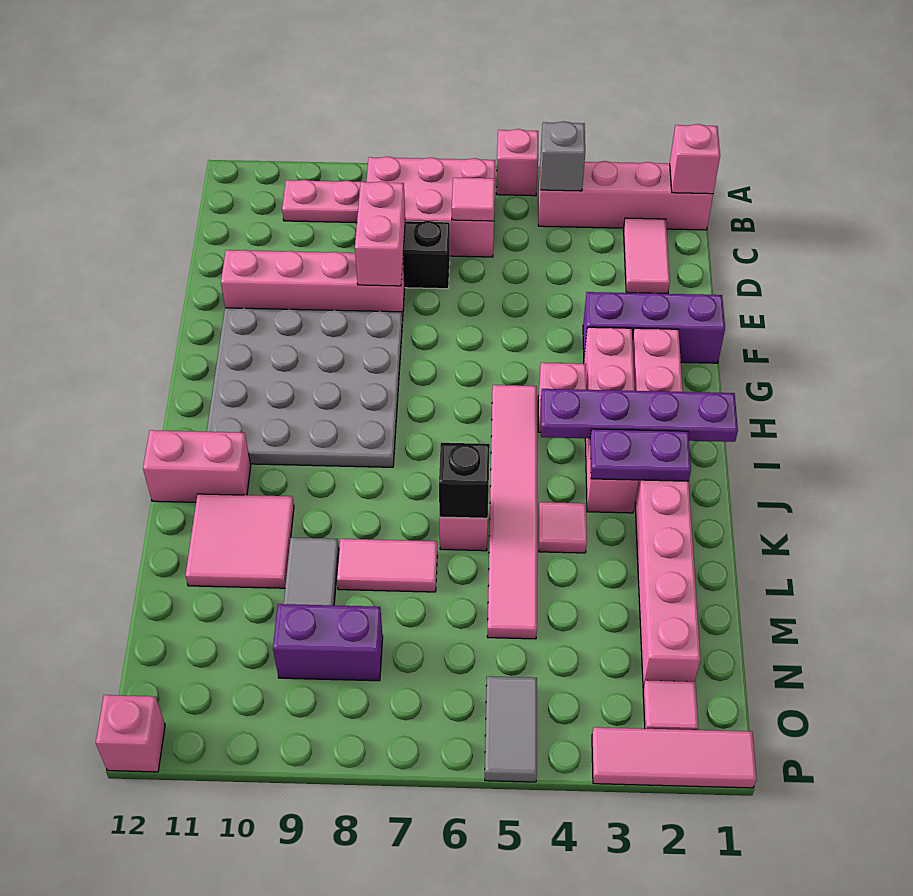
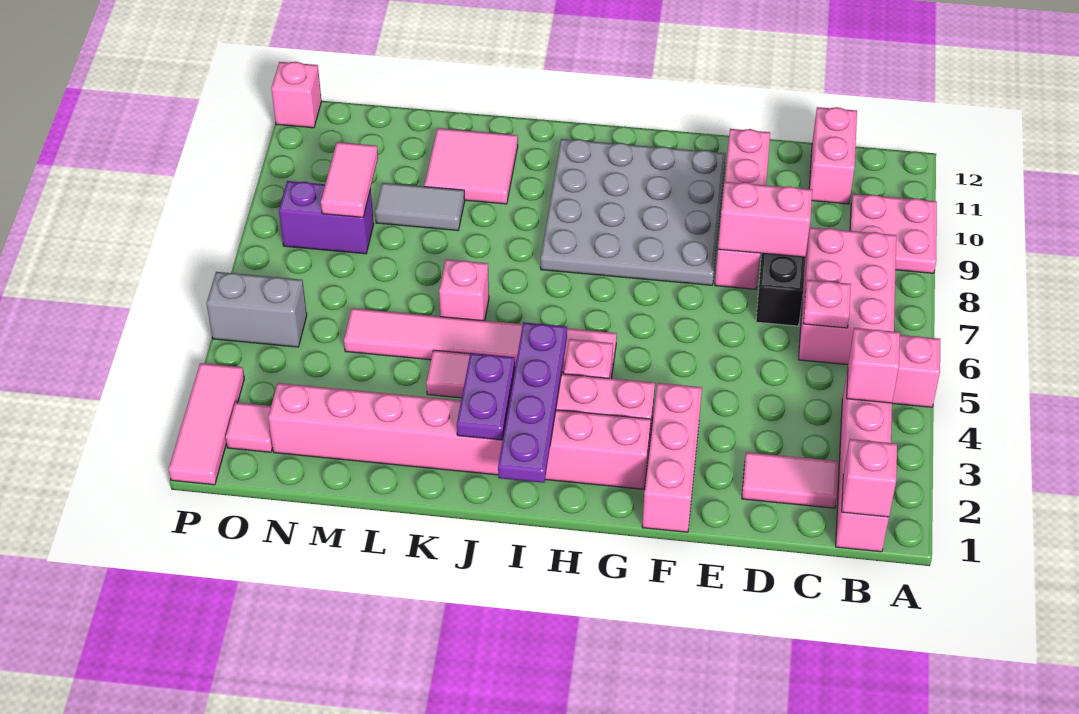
grey 1x1 brick [540,121,585,191] -> pink 1x1 brick [847,328,900,403]
pink 1x2 plate [282,180,361,223] -> pink 2x2 plate [850,194,937,273]
pink 1x1 tile [452,178,495,221] -> pink 1x1 plate [804,280,851,328]
purple 1x3 brick [583,292,725,363] -> pink 1x3 brick [642,383,702,532]
pink 1x2 brick [143,430,251,502] -> pink 1x2 brick moved to [809,107,857,204]
black 1x1 brick [439,443,490,518] -> none
pink 1x2 tile [337,539,437,592] -> pink 1x2 tile moved to [321,142,378,217]
purple 1x2 brick [273,604,383,681] -> purple 1x2 brick turned to [279,181,374,254]
grey 1x2 tile [485,676,537,782] -> grey 1x2 brick [207,272,307,347]

